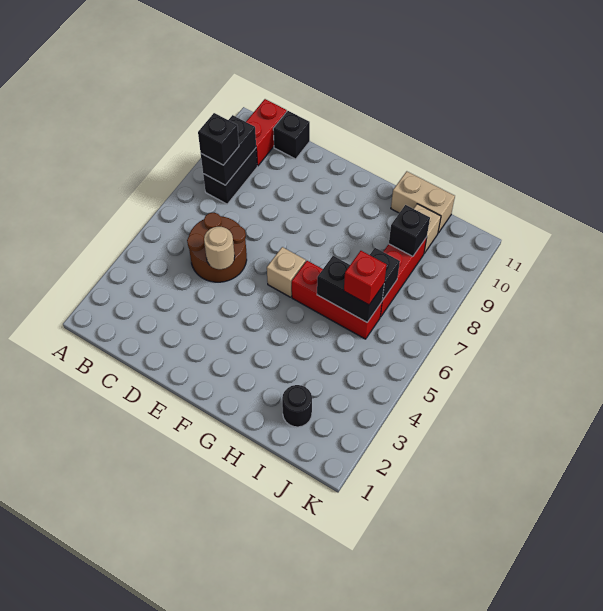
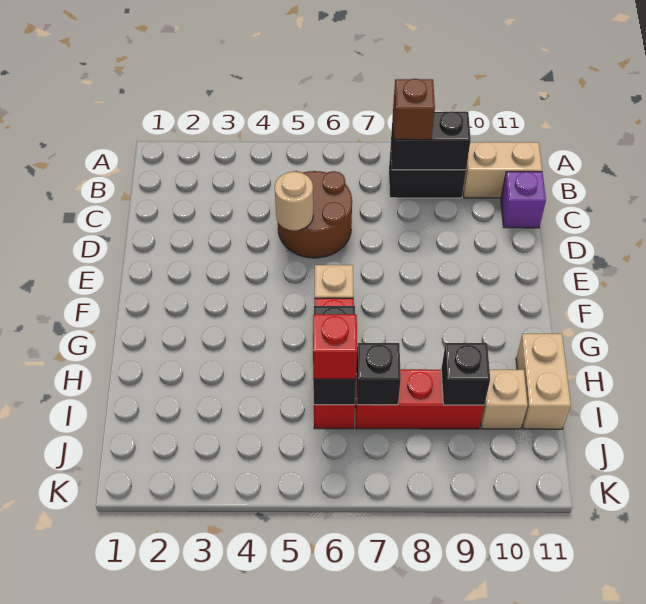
black 1x1 brick [198,113,239,165] -> brown 1x1 brick [393,79,435,140]
red 1x2 brick [246,99,287,166] -> tan 1x2 brick [463,142,542,198]
black 1x1 brick [273,111,310,159] -> purple 1x1 brick [501,172,546,228]
black 1x1 round brick [282,385,312,427] -> none

